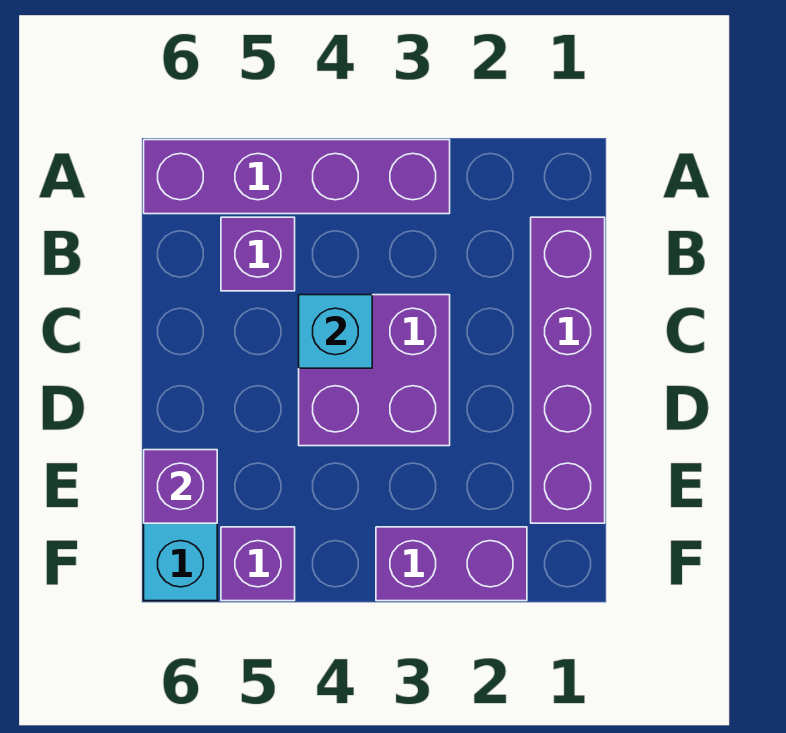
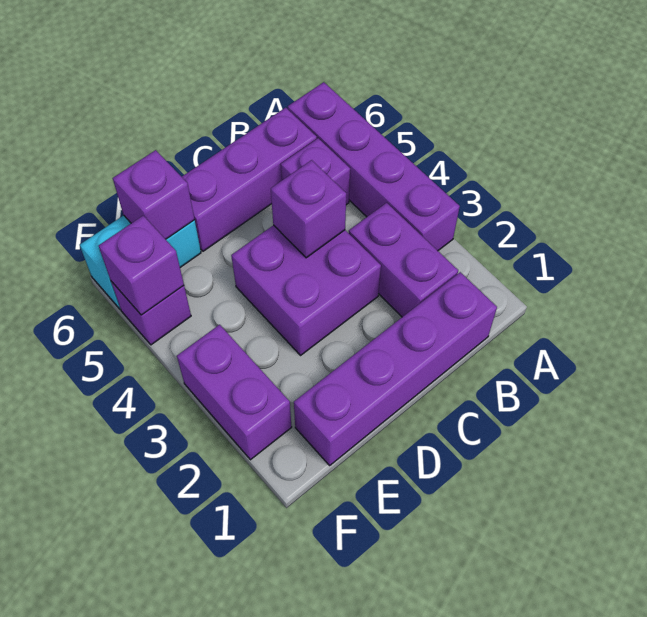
none -> purple 1x2 brick [349,203,458,317]
none -> purple 1x3 brick [182,108,317,251]
cyan 1x1 brick [299,295,372,368] -> purple 1x1 brick [271,160,346,258]
none -> purple 1x1 brick [99,216,184,315]

